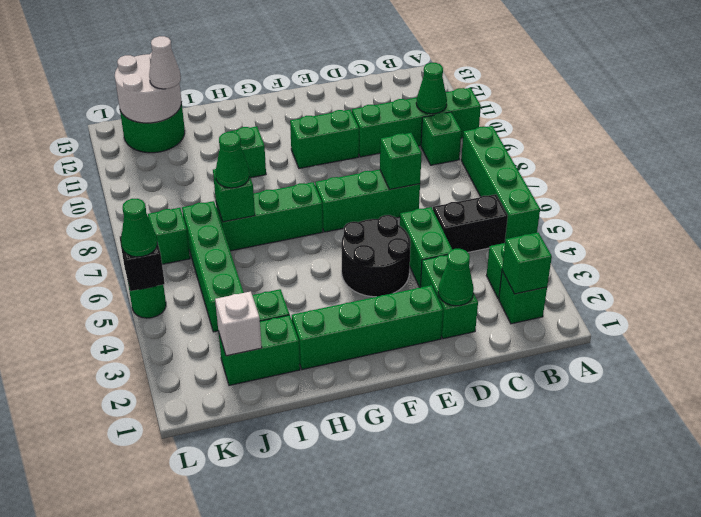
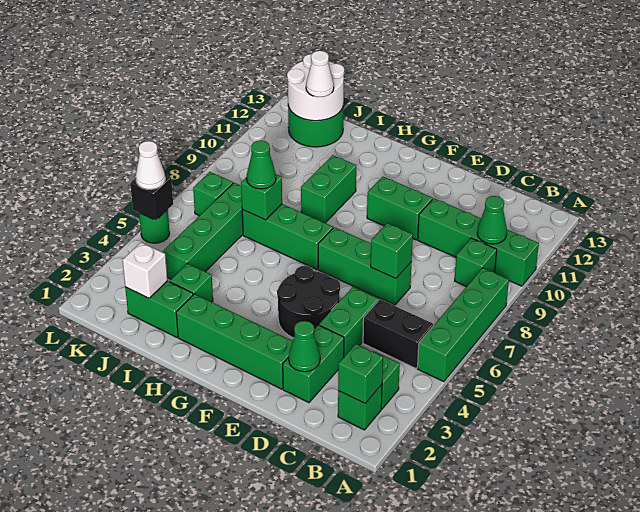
green 1x1 brick [228,126,266,178] -> green 1x2 brick [301,155,356,223]
green 1x1 cone [121,199,157,257] -> white 1x1 cone [136,141,165,189]

